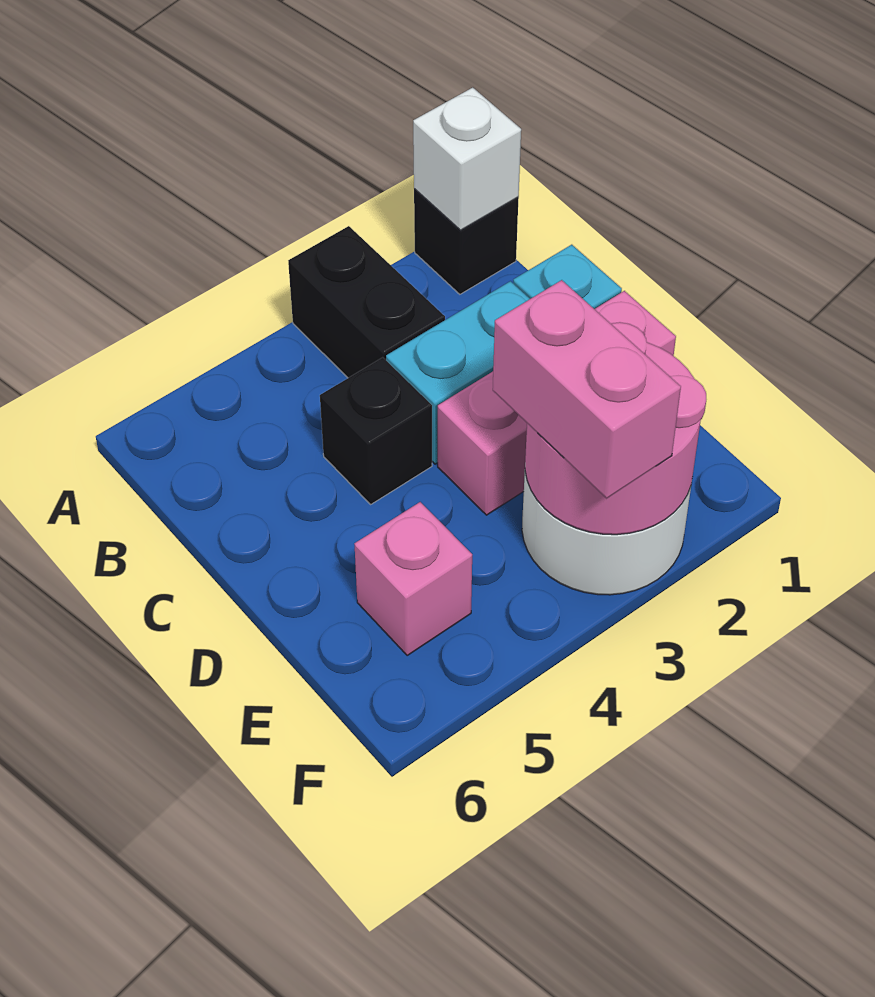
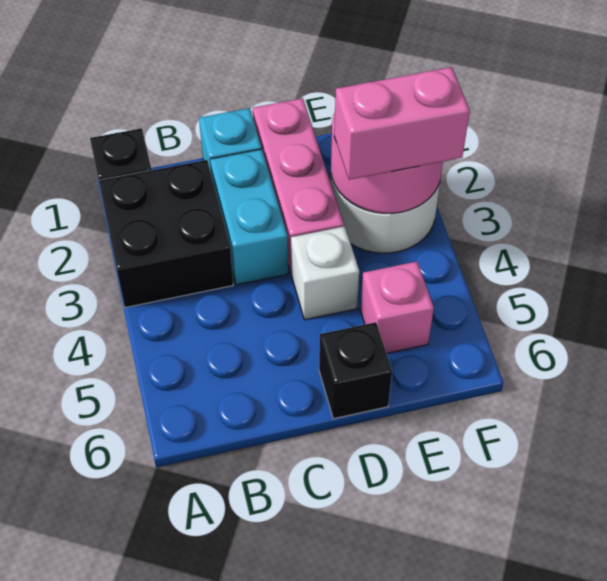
white 1x1 brick [413,88,521,230] -> white 1x1 brick moved to [291,226,359,320]
black 1x2 brick [288,226,445,378] -> black 2x2 brick [99,160,233,308]
black 1x1 brick [320,357,432,504] -> black 1x1 brick moved to [319,322,392,419]

